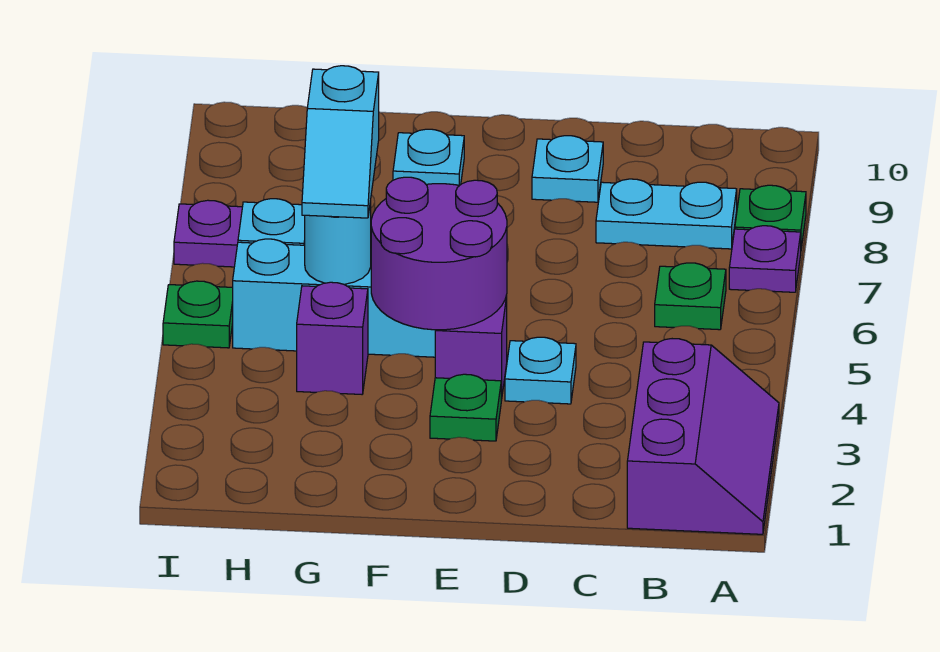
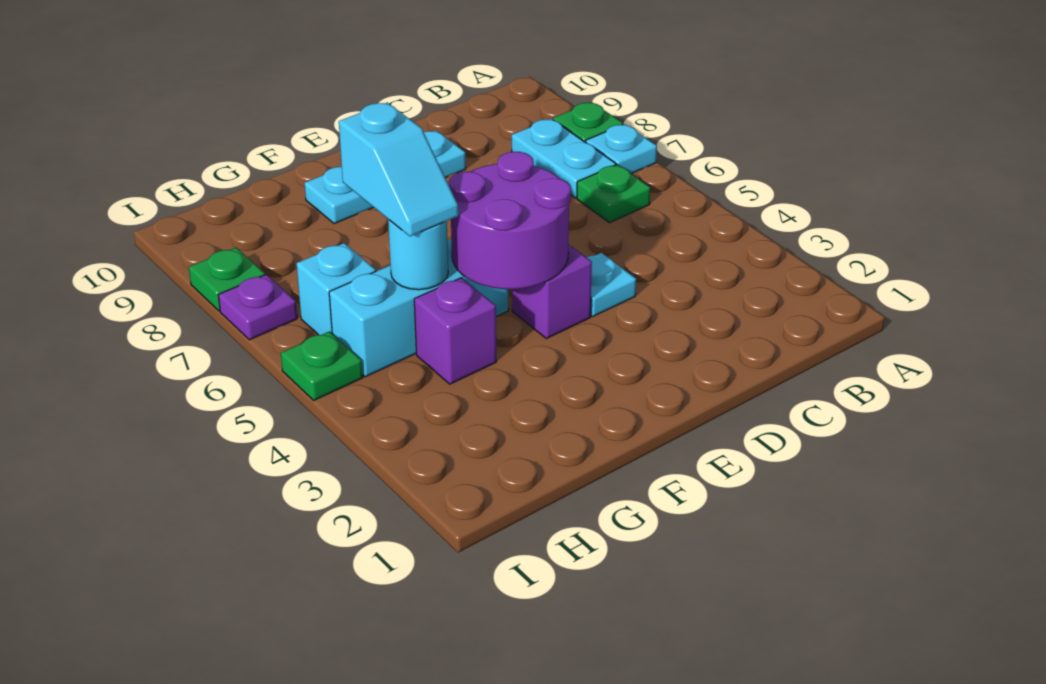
purple 2x3 slope [627,339,779,534] -> none
purple 1x1 plate [729,226,801,292] -> cyan 1x1 plate [586,124,657,174]
cyan 1x2 plate [596,179,737,249] -> cyan 1x2 plate turned to [512,119,616,198]
green 1x1 plate [430,374,501,441] -> green 1x1 plate moved to [189,248,265,311]

